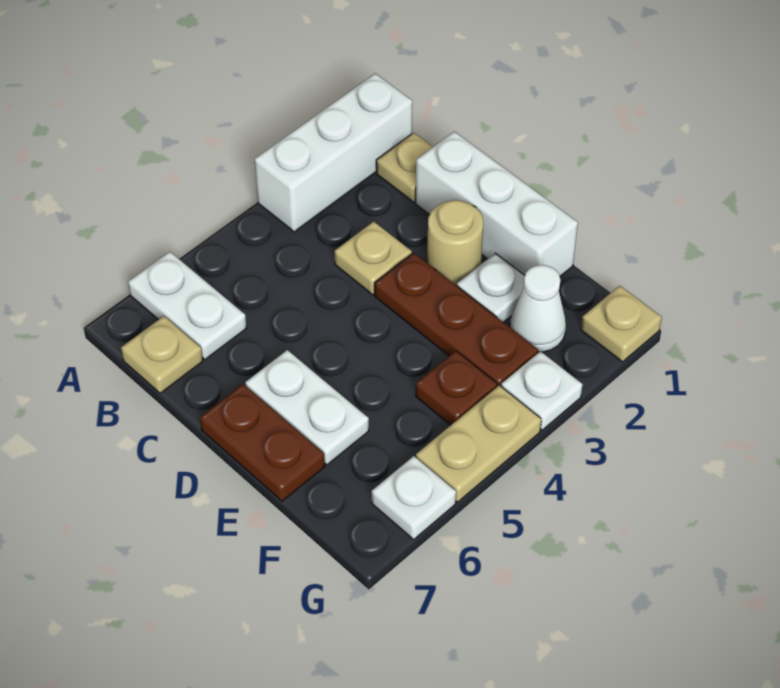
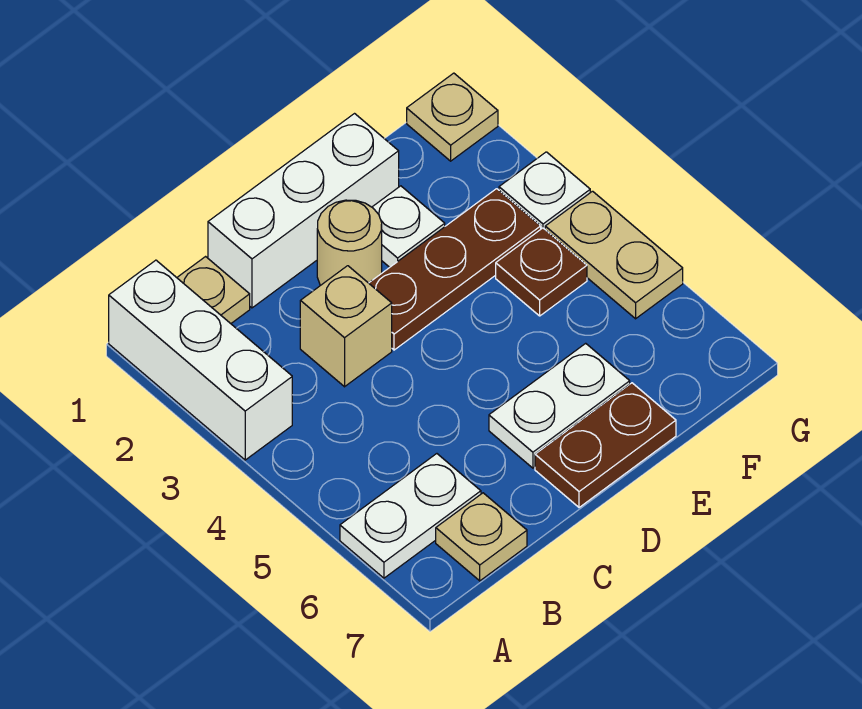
tan 1x1 plate [334,222,412,295] -> tan 1x1 brick [300,266,392,387]
white 1x1 cone [510,265,566,352] -> none
white 1x1 plate [372,456,456,539] -> none

